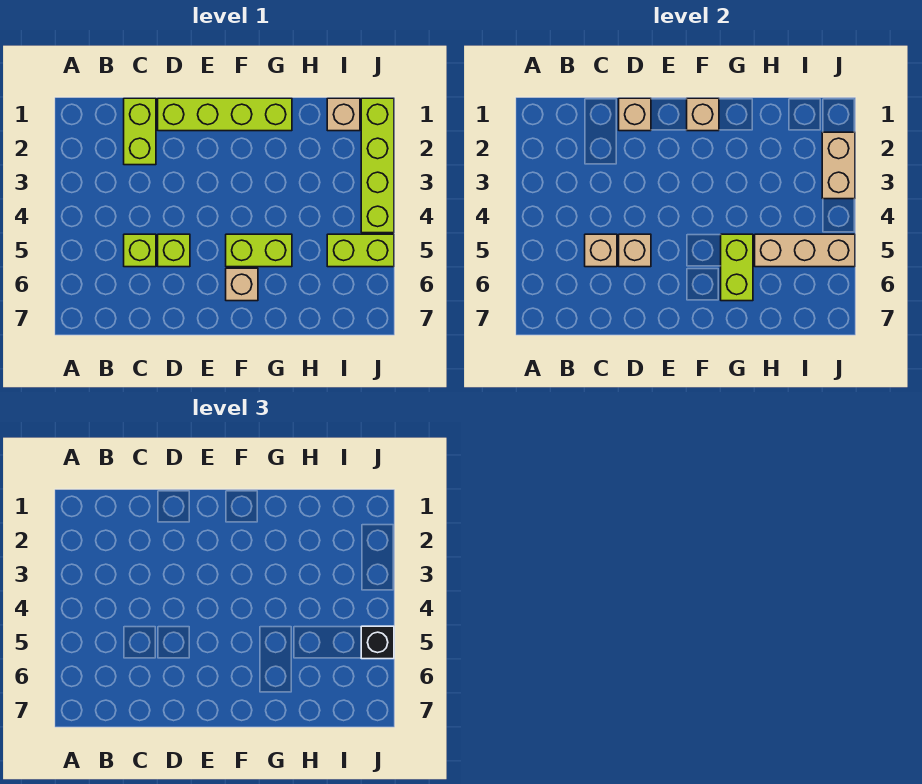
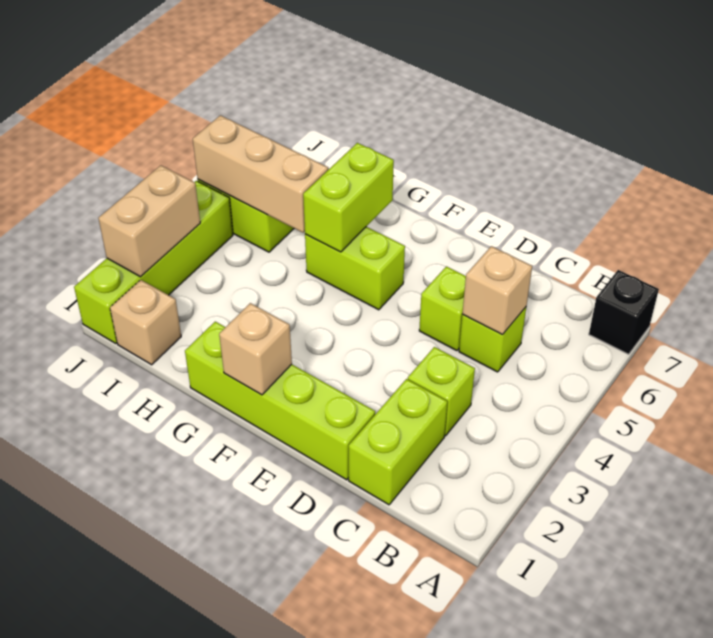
none -> lime 1x1 brick [408,347,475,436]
tan 1x1 brick [619,98,651,131] -> none
tan 1x1 brick [619,234,651,267] -> none
tan 1x1 brick [226,268,258,301] -> none
black 1x1 brick [361,626,394,659] -> black 1x1 brick moved to [589,270,659,354]

